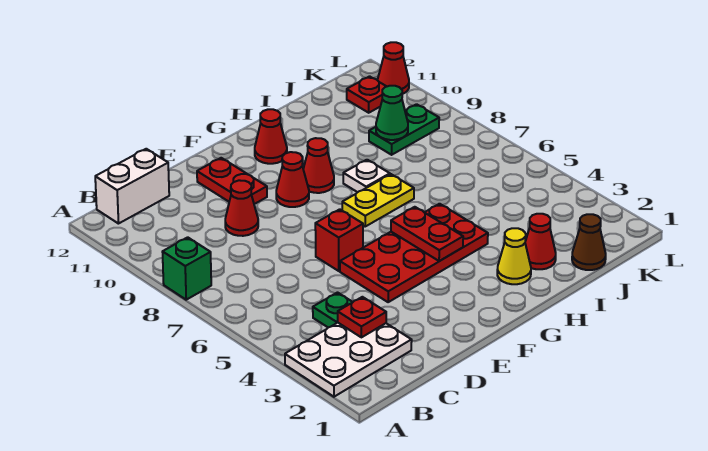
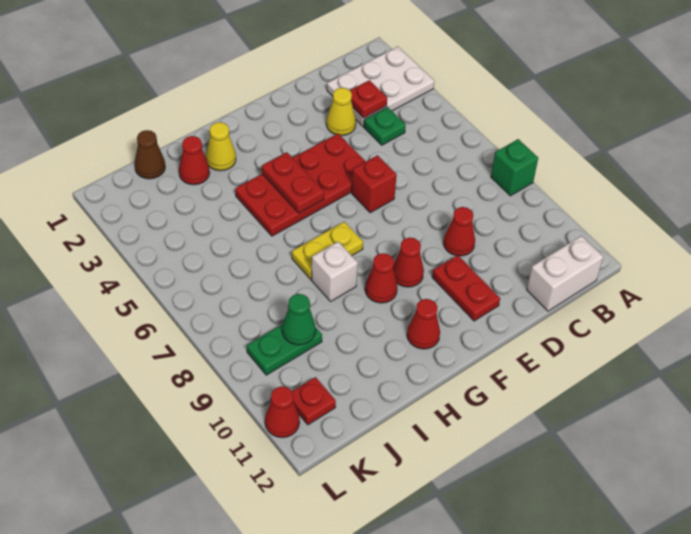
none -> yellow 1x1 cone [326,88,356,136]
white 1x1 plate [343,160,390,192] -> white 1x1 brick [311,242,358,301]

